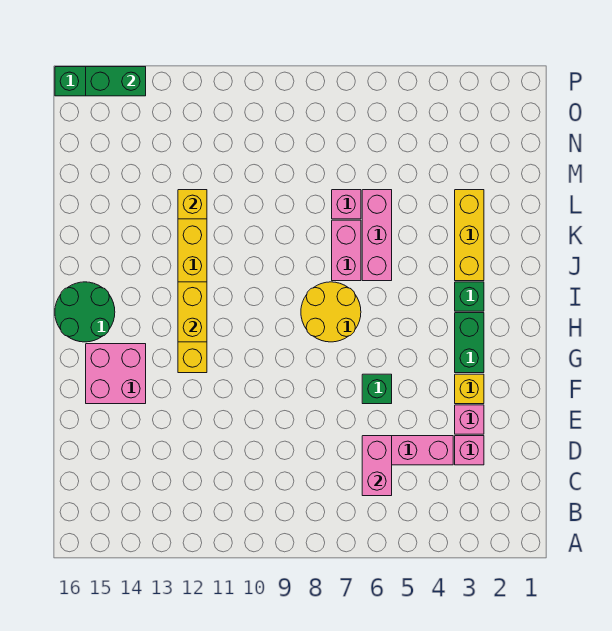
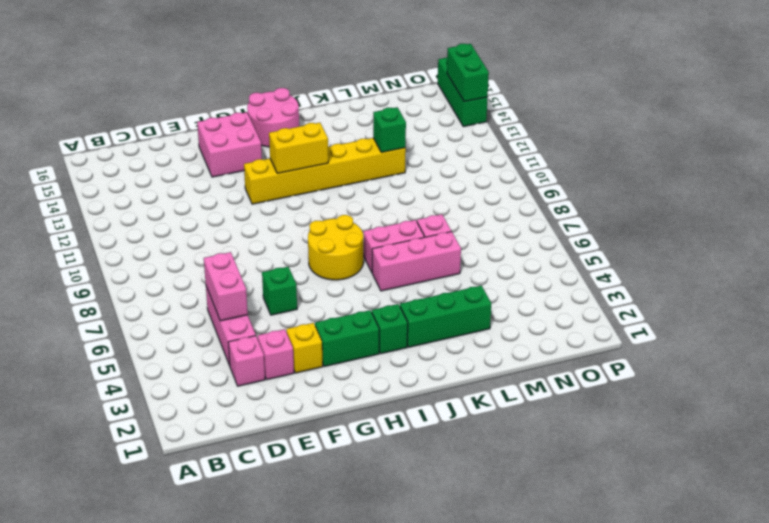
pink 1x2 brick [362,436,392,496] -> pink 1x2 brick turned to [204,252,248,321]
green 2x2 round brick [55,282,115,342] -> pink 2x2 round brick [247,88,299,147]
yellow 1x3 brick [455,190,484,281] -> green 1x3 brick [400,285,491,347]
yellow 1x1 brick [178,190,207,219] -> green 1x1 brick [373,107,406,152]

